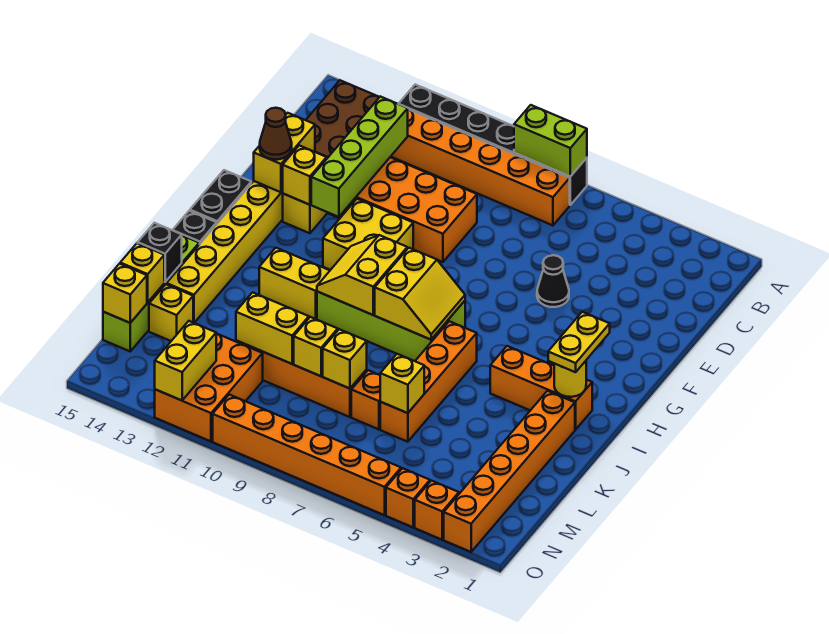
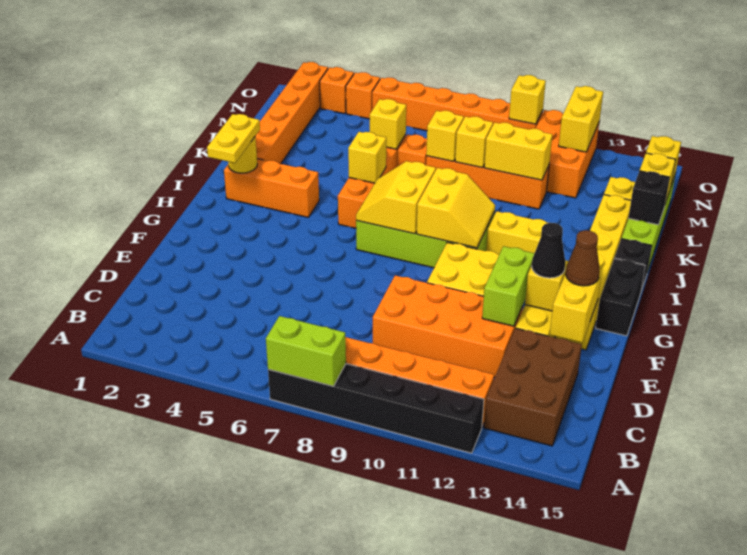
lime 1x4 brick [311,97,408,217] -> lime 1x2 brick [482,246,534,326]
black 1x1 cone [537,255,569,307] -> black 1x1 cone moved to [532,223,565,278]
none -> yellow 1x1 brick [348,132,386,183]
none -> yellow 1x1 brick [509,75,546,124]

